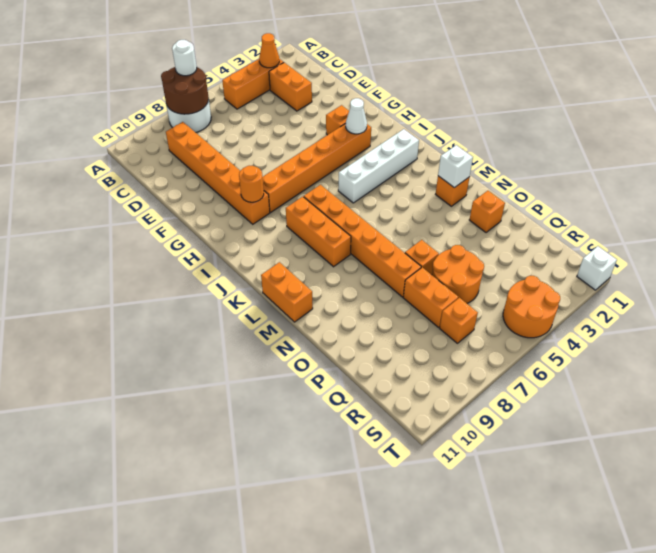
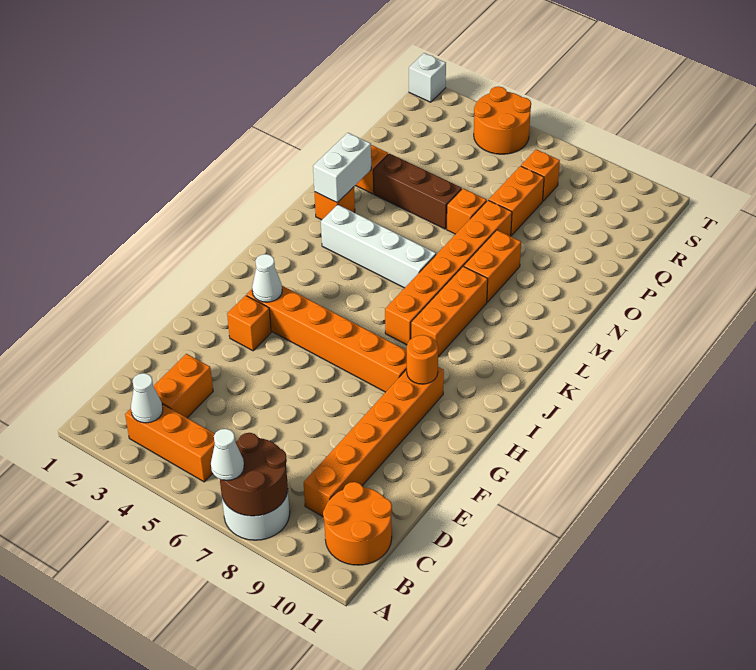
white 1x1 round brick [172,40,197,76] -> white 1x1 cone [211,429,244,480]
orange 1x1 cone [259,33,279,68] -> white 1x1 cone [131,373,163,423]
white 1x4 brick [338,129,419,203] -> white 1x4 brick moved to [321,205,436,288]
orange 1x2 brick [261,262,313,322] -> orange 1x2 brick moved to [464,230,521,302]
white 1x1 brick [438,145,473,188] -> white 1x2 brick [313,133,371,203]
none -> brown 1x3 brick [373,154,462,229]
orange 2x2 round brick [432,245,484,303] -> orange 2x2 round brick moved to [323,482,392,565]

